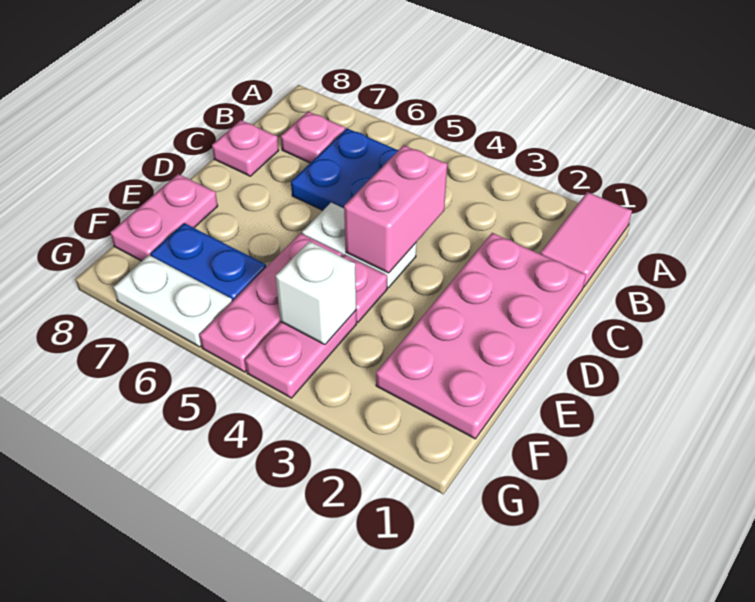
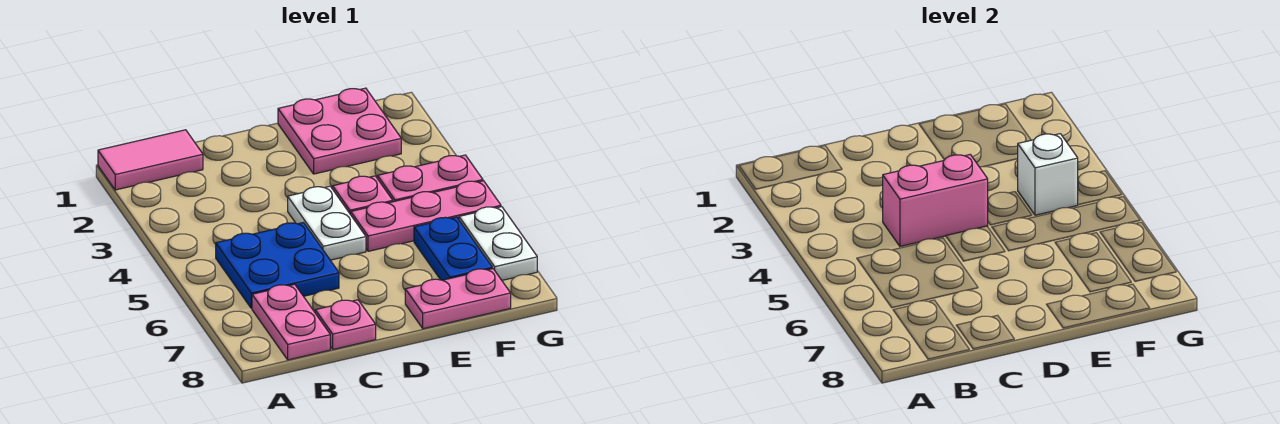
pink 1x1 plate [281,112,345,163] -> pink 1x2 plate [252,284,330,360]
pink 2x4 plate [376,233,586,439] -> pink 2x2 plate [278,88,401,174]

